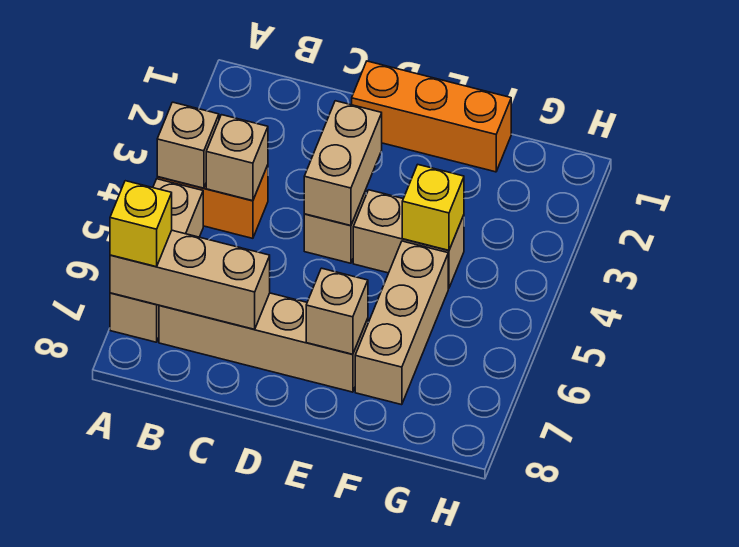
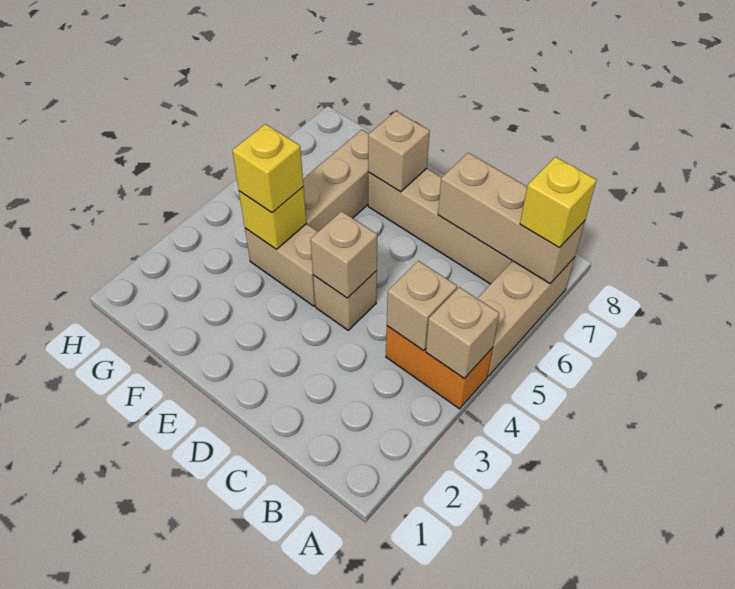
orange 1x3 brick [352,61,511,172] -> none
tan 1x2 brick [304,101,382,226] -> tan 1x1 brick [310,211,377,298]
none -> yellow 1x1 brick [232,124,303,213]

